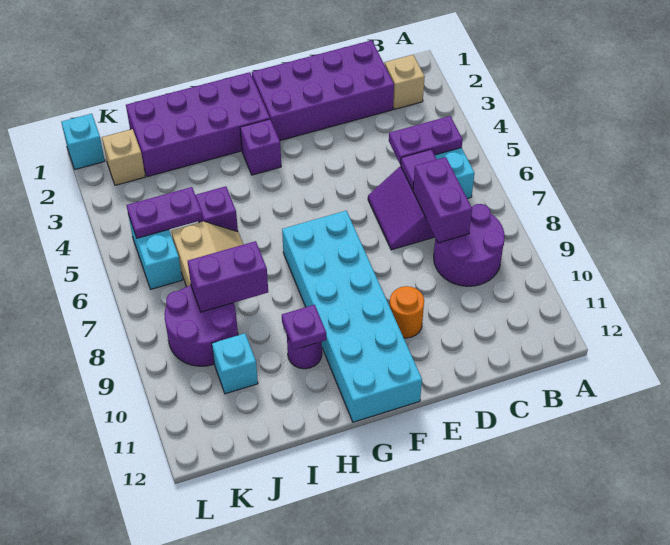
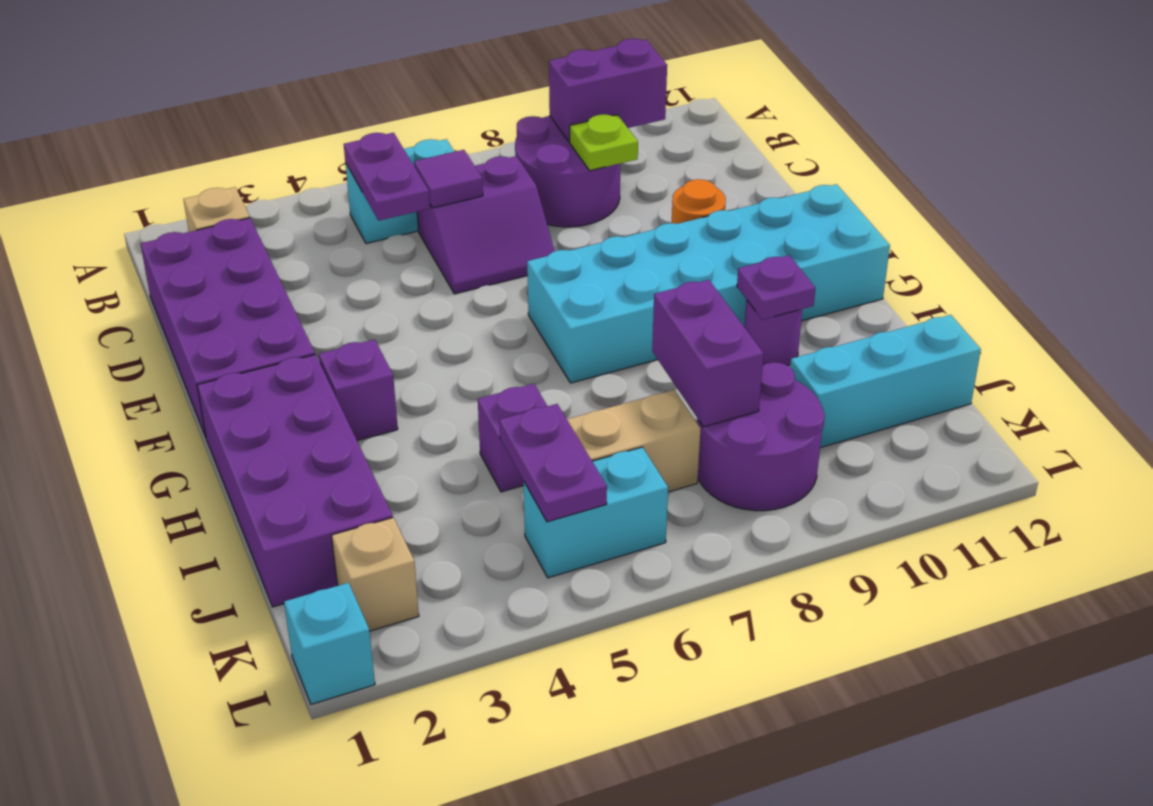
purple 1x2 brick [413,157,472,243] -> purple 1x2 brick moved to [549,39,667,142]
none -> lime 1x1 plate [570,114,638,171]
cyan 1x1 brick [212,333,258,394] -> cyan 1x3 brick [790,315,981,448]

